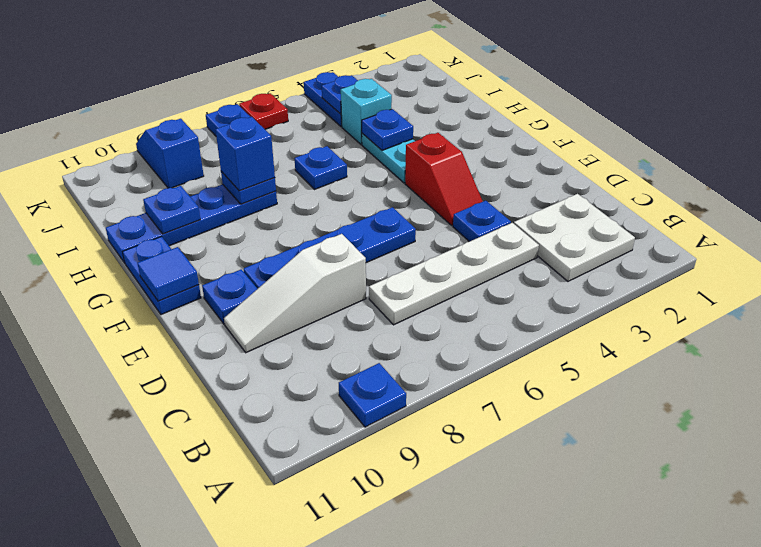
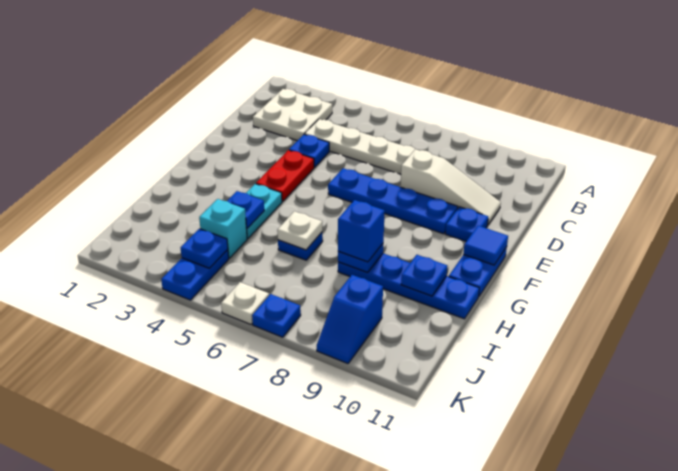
blue 1x1 plate [339,363,406,427] -> none
red 1x2 slope [405,133,483,225] -> red 1x2 plate [256,150,314,202]
none -> white 1x1 plate [277,211,322,250]
red 1x1 plate [239,93,288,129] -> white 1x1 plate [221,282,269,324]

